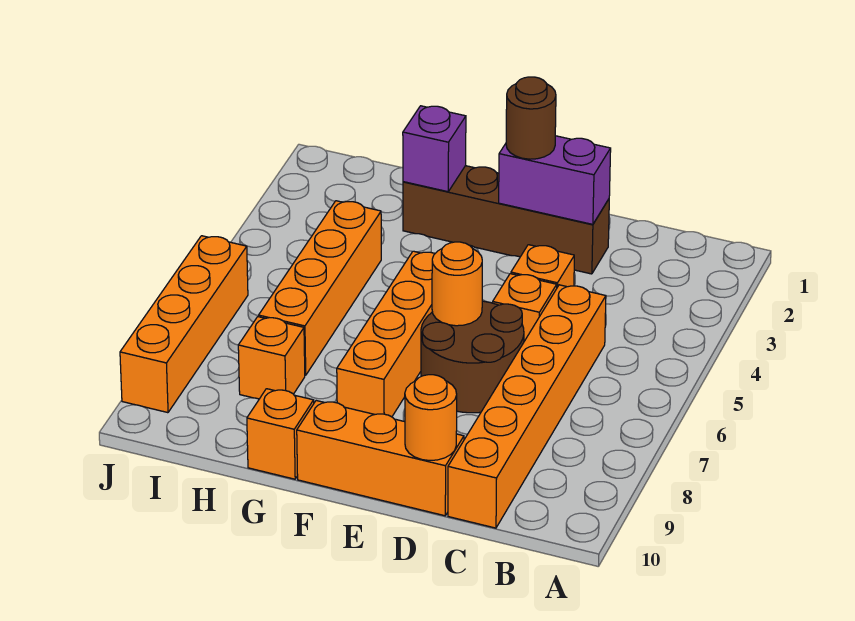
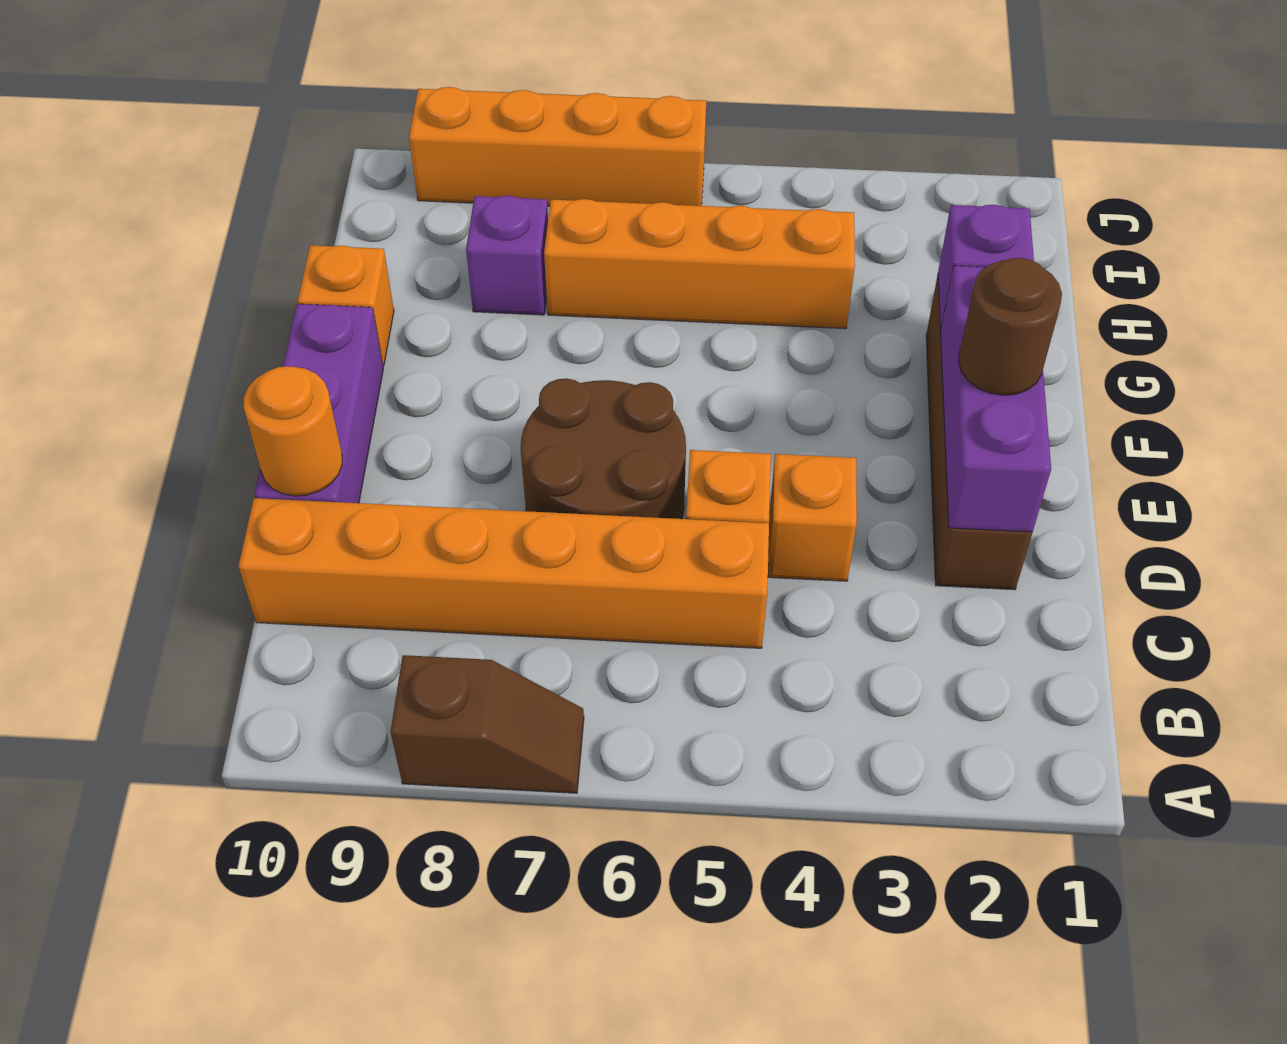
none -> brown 1x2 slope [391,655,584,793]
purple 1x2 brick [499,136,611,224] -> purple 1x3 brick [941,266,1051,532]
orange 1x3 brick [297,401,464,516] -> purple 1x3 brick [254,304,383,503]
orange 1x1 round brick [432,242,482,326] -> none
orange 1x4 brick [337,251,435,417] -> none
orange 1x1 brick [238,317,305,399] -> purple 1x1 brick [466,196,548,315]

